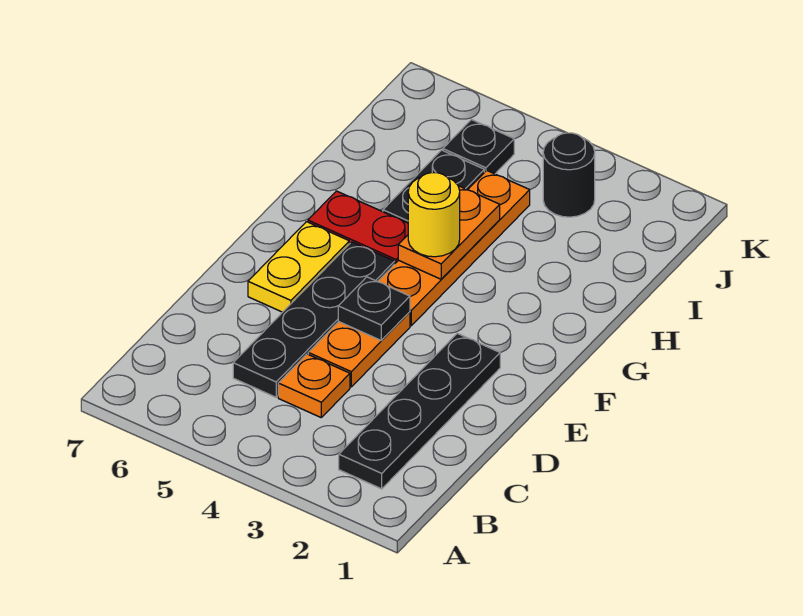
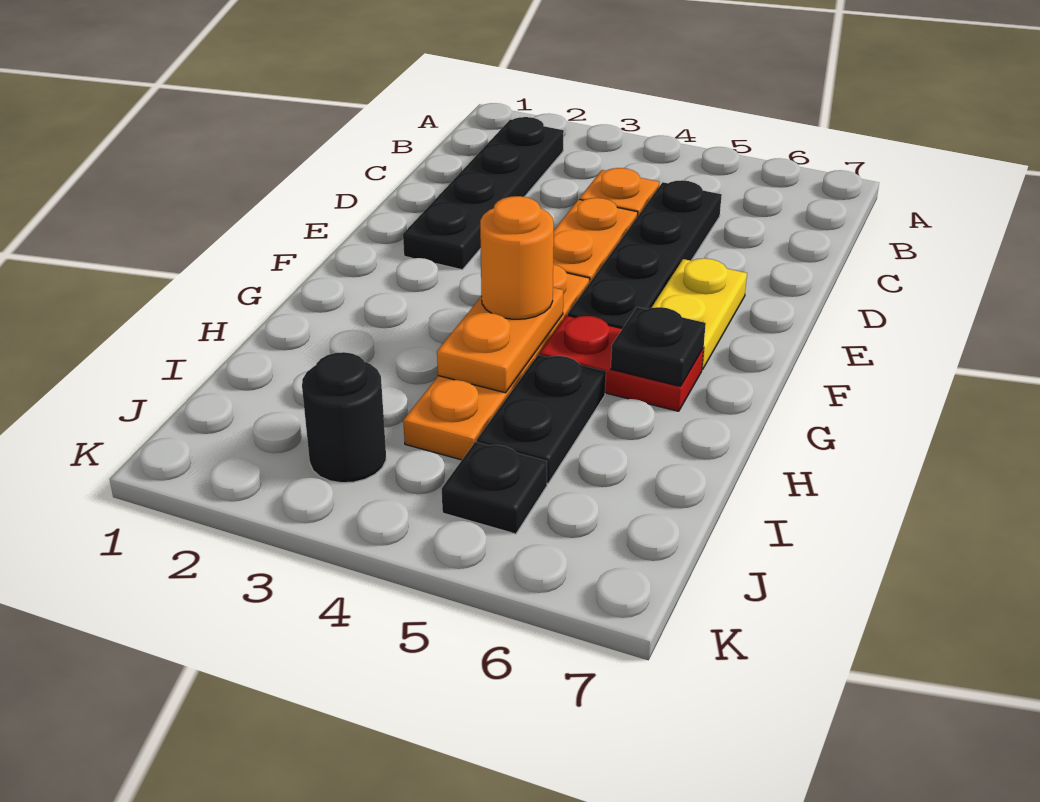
black 1x1 plate [338,277,410,341] -> black 1x1 plate moved to [611,307,706,386]
yellow 1x1 round brick [408,173,460,257] -> orange 1x1 round brick [480,196,554,319]

